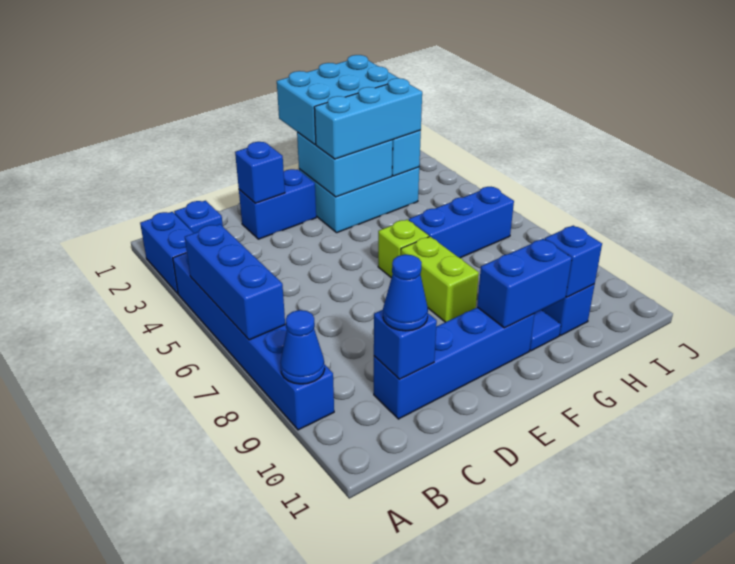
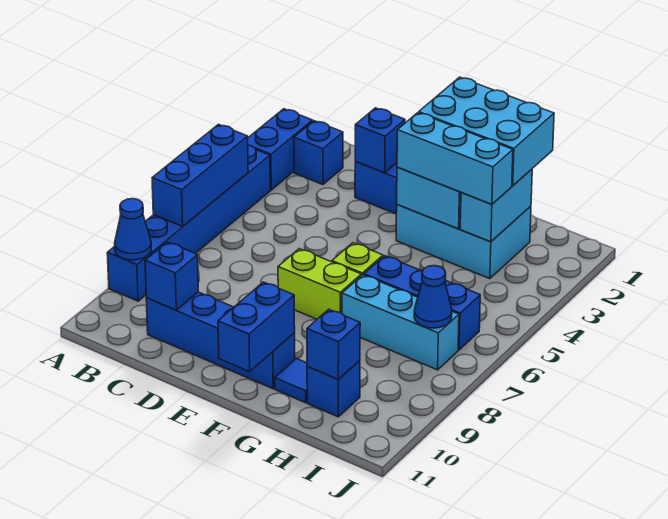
blue 1x1 cone [383,255,428,331] -> blue 1x1 cone moved to [414,266,452,328]
lime 1x2 brick [401,237,479,322] -> lime 1x2 brick turned to [278,249,361,319]
blue 1x2 brick [477,239,572,328] -> blue 1x2 brick turned to [218,282,295,372]
none -> cyan 1x3 brick [342,275,459,370]

